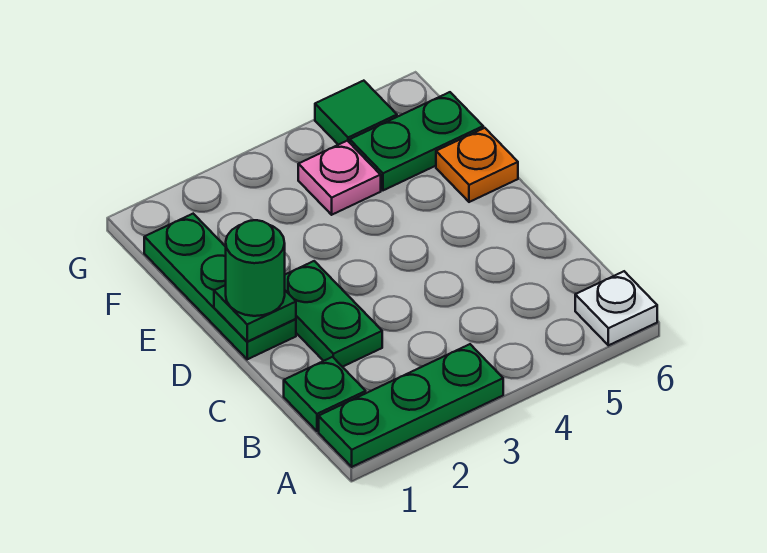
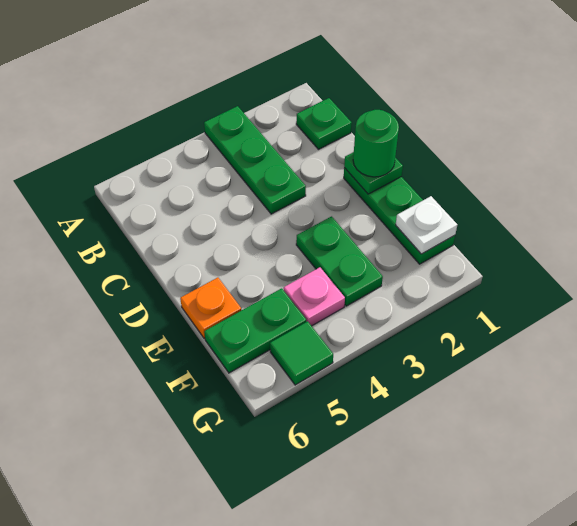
green 1x3 plate [319,344,503,467] -> green 1x3 plate turned to [204,106,306,214]
white 1x1 plate [575,271,657,345] -> white 1x1 plate moved to [396,196,457,254]
green 1x2 plate [285,261,382,367] -> green 1x2 plate moved to [296,216,383,306]

